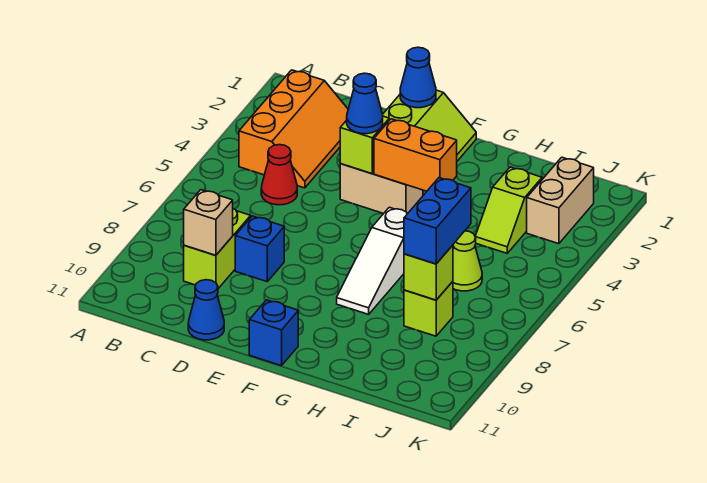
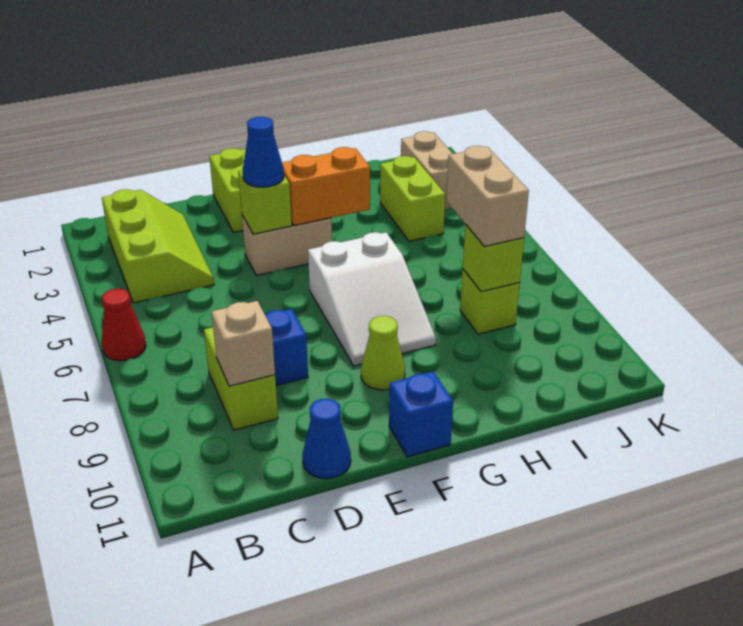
orange 2x3 slope [239,70,348,188] -> lime 2x3 slope [102,189,214,303]
red 1x1 cone [261,145,297,205] -> red 1x1 cone moved to [102,288,146,361]
blue 1x1 cone [400,47,436,108] -> none
white 1x3 slope [337,207,408,314] -> white 2x3 slope [308,232,436,366]
lime 1x2 slope [475,167,542,253] -> lime 1x2 brick [380,156,445,241]
lime 1x1 cone [453,231,482,291] -> lime 1x1 cone moved to [361,316,405,390]
blue 1x2 brick [404,178,471,264] -> tan 1x2 brick [446,146,529,247]

